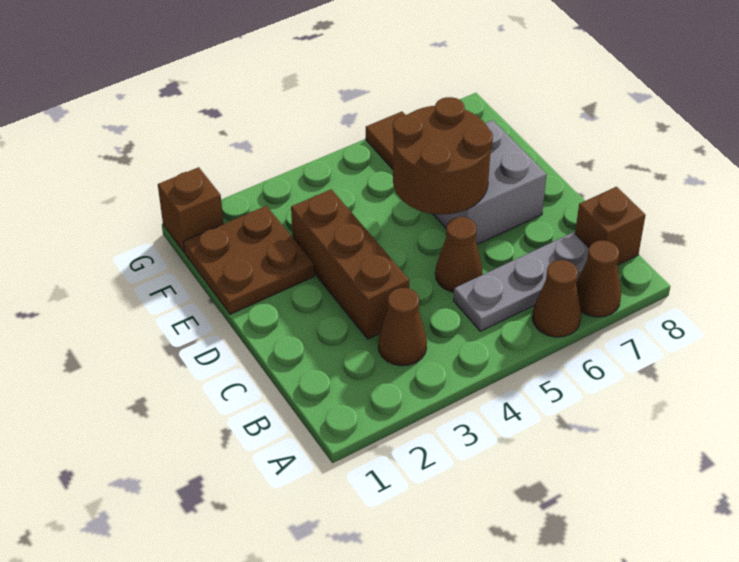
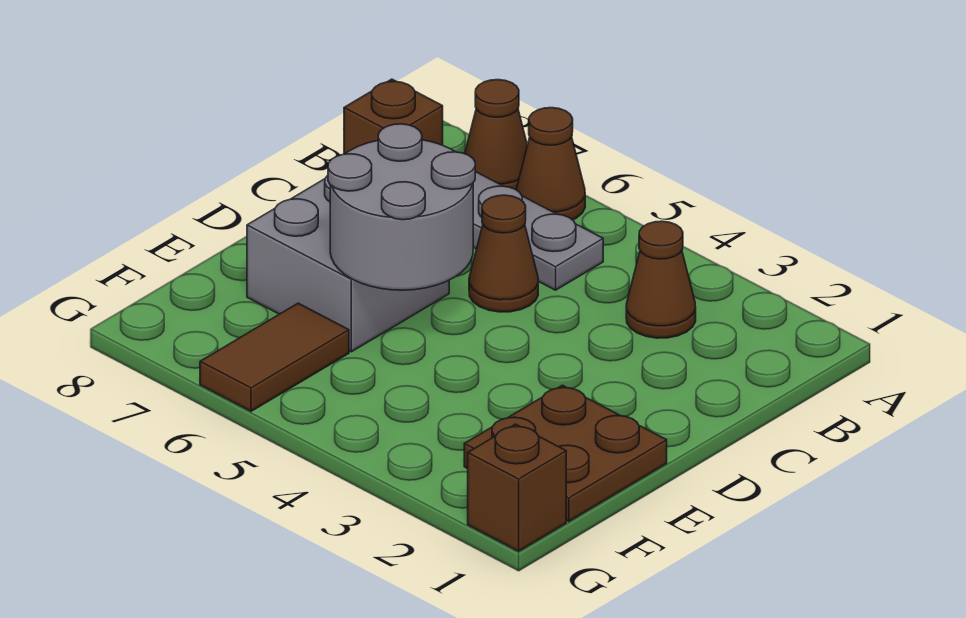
brown 1x3 brick [291,189,409,339] -> none
brown 2x2 round brick [393,97,493,214] -> grey 2x2 round brick [328,124,475,290]

